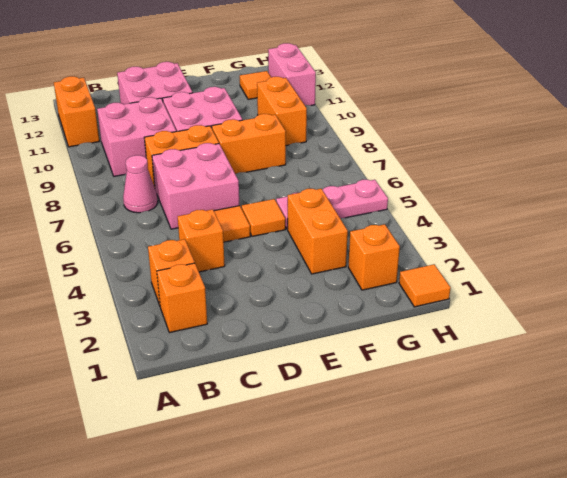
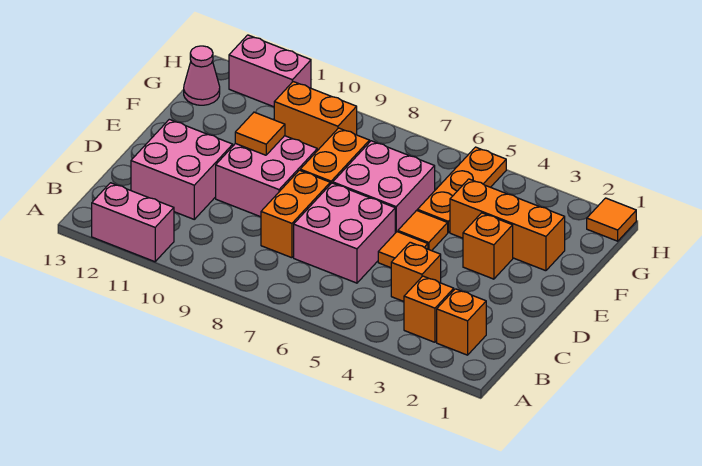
orange 1x2 brick [54,76,99,147] -> pink 1x2 brick [92,183,174,262]
pink 1x1 cone [123,155,158,213] -> pink 1x1 cone moved to [184,46,220,105]
pink 2x2 brick [97,97,176,176] -> pink 2x2 brick moved to [333,141,435,233]
orange 1x2 brick [287,189,348,274] -> orange 1x3 brick [450,179,565,271]
pink 1x3 plate [276,180,388,229] -> orange 1x3 plate [417,147,506,232]
orange 1x1 brick [348,224,400,290] -> orange 1x1 brick moved to [463,213,513,279]
orange 1x1 tile [240,71,271,99] -> orange 1x1 tile moved to [235,112,285,155]

